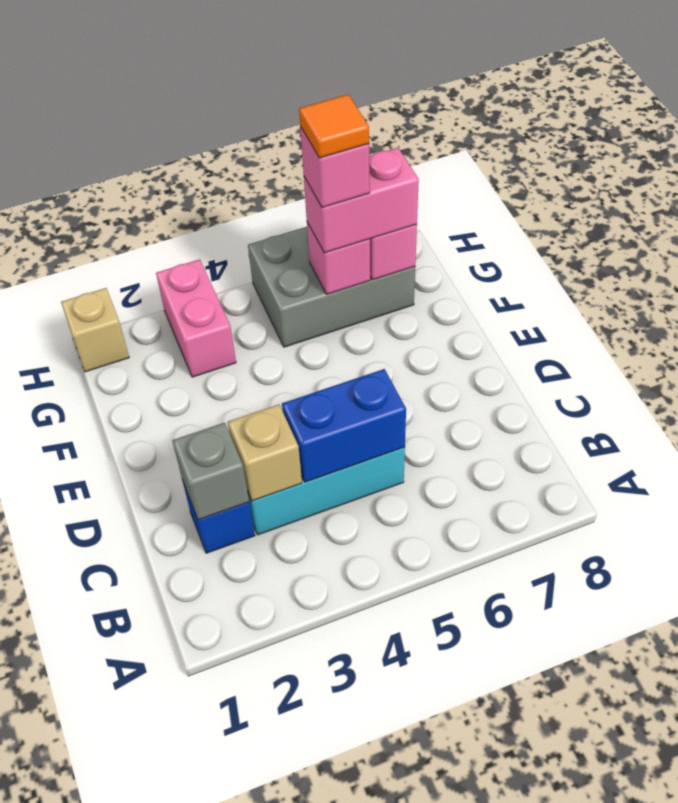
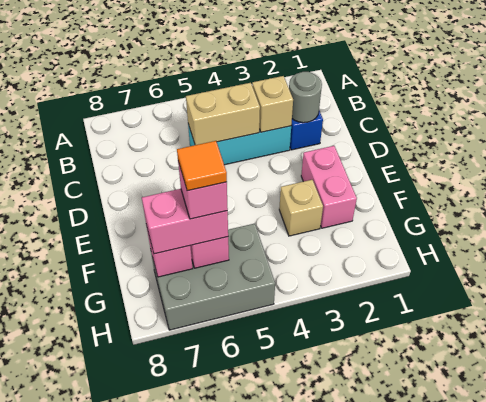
grey 1x1 brick [172,423,249,520] -> grey 1x1 round brick [289,72,322,123]
blue 1x2 brick [282,369,406,482] -> tan 1x2 brick [186,83,260,145]
pink 1x2 brick [156,259,236,377] -> pink 1x2 brick moved to [301,146,357,228]
tan 1x1 brick [61,288,129,372] -> tan 1x1 brick moved to [279,180,323,236]

